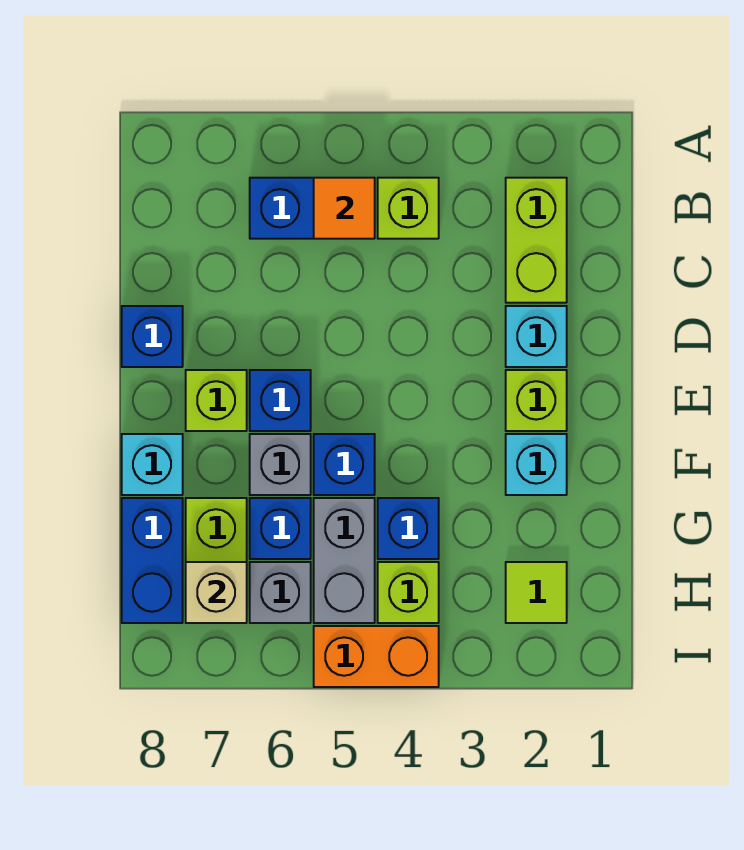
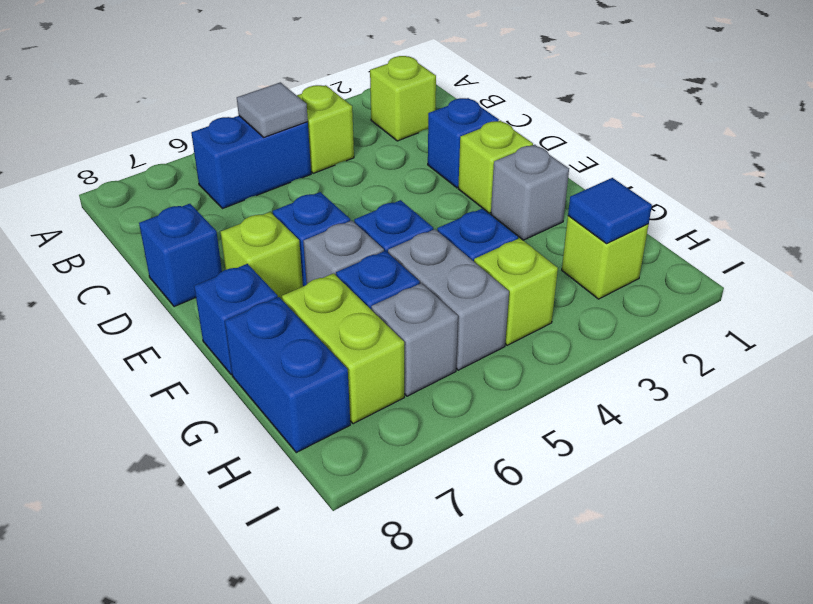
lime 1x2 brick [506,178,567,303] -> lime 1x1 brick [370,56,436,141]
orange 1x1 tile [314,178,375,239] -> grey 1x1 tile [237,82,308,137]
cyan 1x1 brick [506,306,567,367] -> blue 1x1 brick [428,98,499,188]
cyan 1x1 brick [506,434,567,495] -> grey 1x1 brick [491,145,569,240]
cyan 1x1 brick [122,434,183,495] -> blue 1x1 brick [194,264,278,375]
lime 1x1 tile [506,562,567,623] -> lime 1x1 brick [562,216,649,299]
none -> blue 1x1 tile [568,178,652,244]
tan 1x1 brick [186,562,247,623] -> none
orange 1x2 brick [314,626,439,687] -> none

